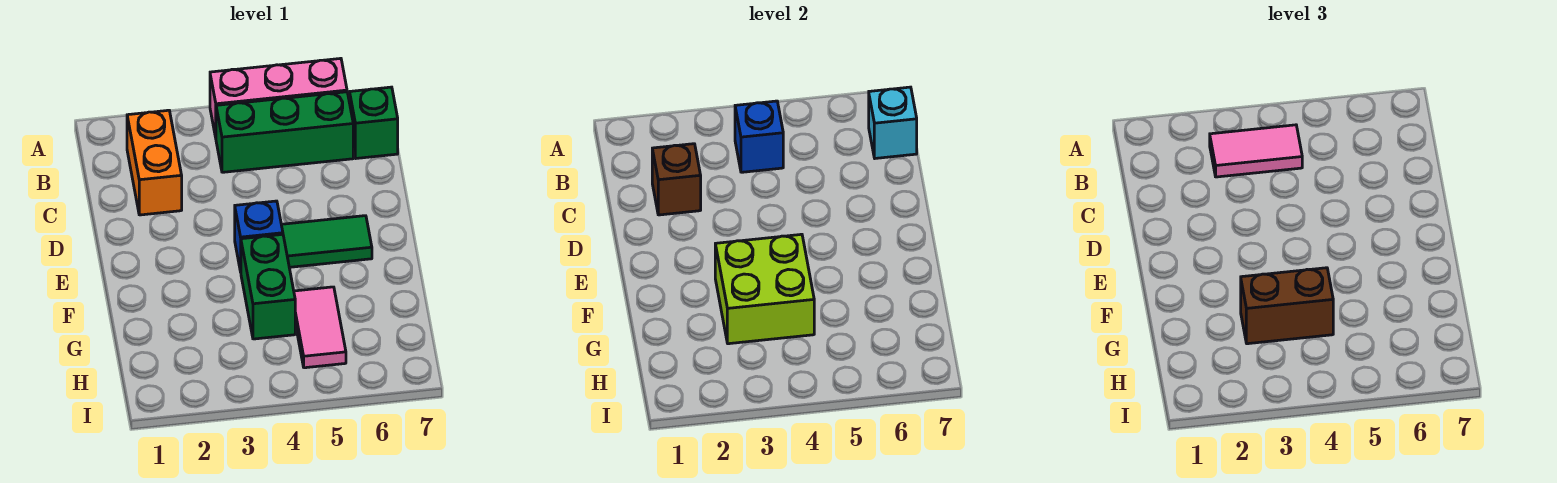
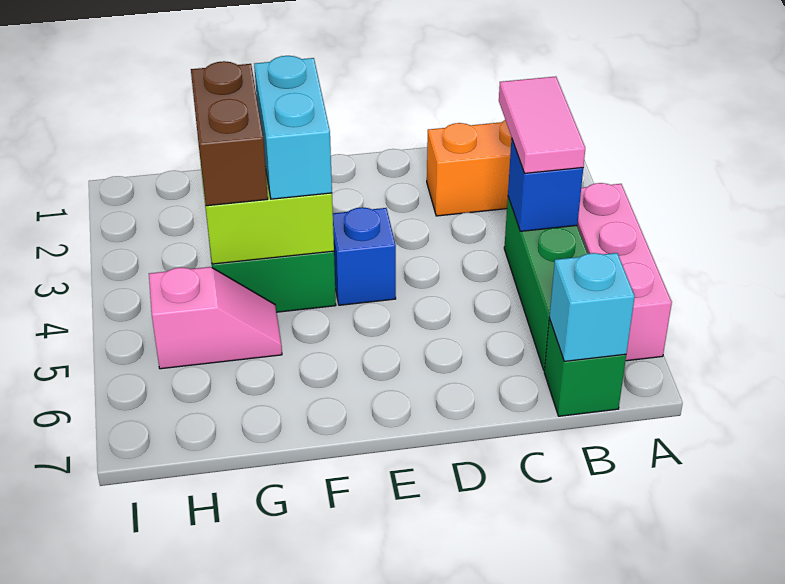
brown 1x1 brick [652,144,701,215] -> none
green 1x2 tile [281,216,372,267] -> none
none -> cyan 1x2 brick [254,56,332,199]
pink 1x2 tile [294,287,346,368] -> pink 1x2 slope [149,267,282,369]

